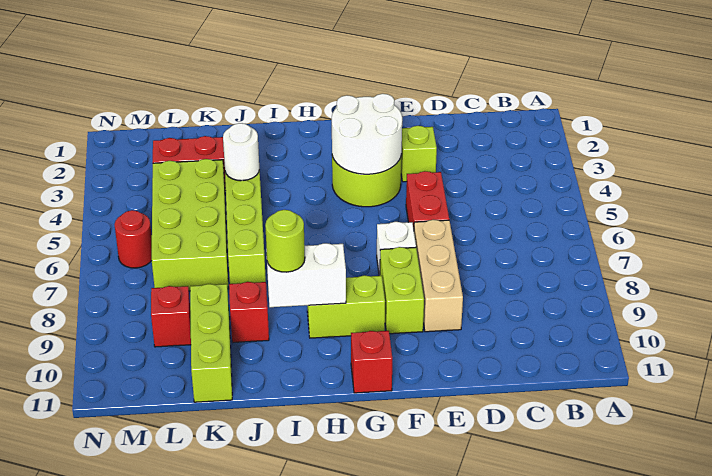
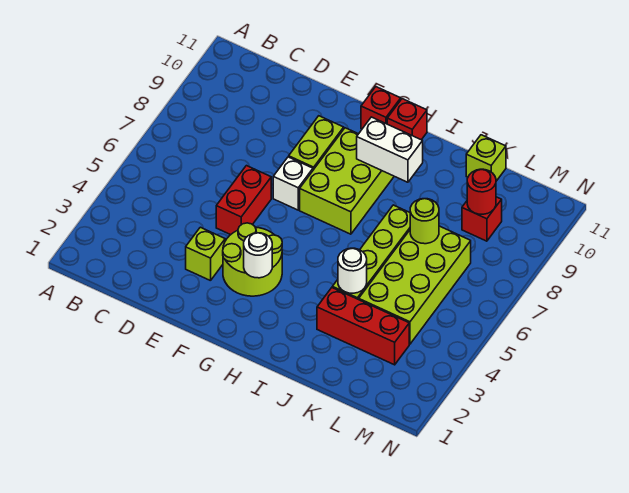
tan 1x3 brick [414,220,463,332] -> none
white 2x2 round brick [332,94,402,174] -> white 1x1 round brick [244,233,272,278]
lime 1x2 brick [307,275,385,338] -> lime 2x3 brick [300,128,394,234]
lime 1x1 round brick [265,210,305,272] -> lime 1x1 round brick moved to [410,199,439,244]
red 1x1 brick [229,282,269,342] -> red 1x1 brick moved to [387,99,427,140]
lime 1x3 brick [190,284,232,402] -> lime 1x1 brick [466,135,506,181]
red 1x1 round brick [114,210,152,268] -> red 1x1 round brick moved to [467,169,496,214]

